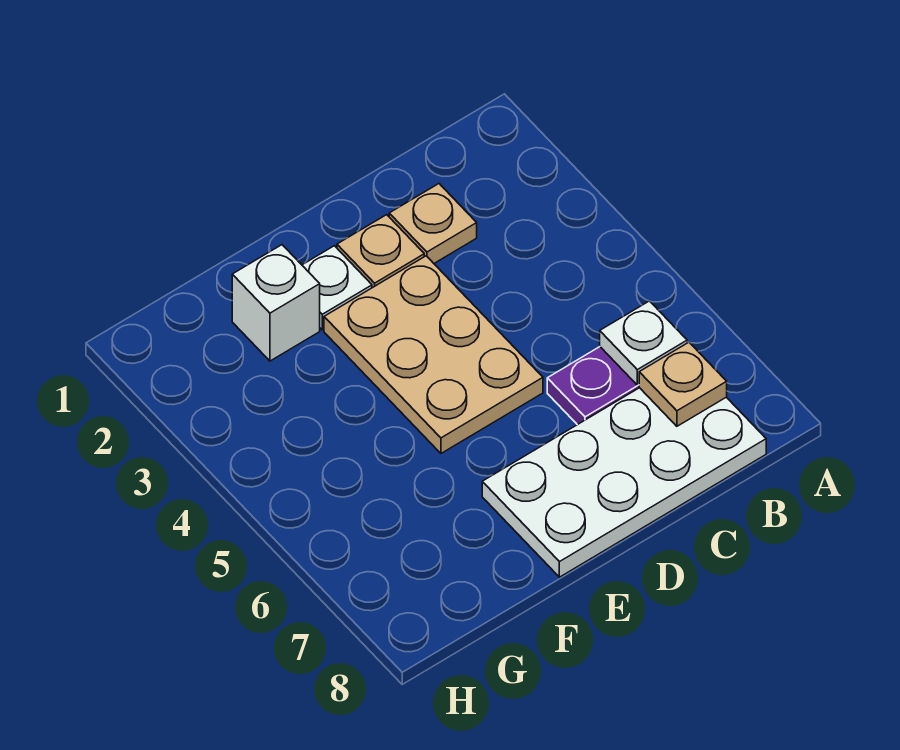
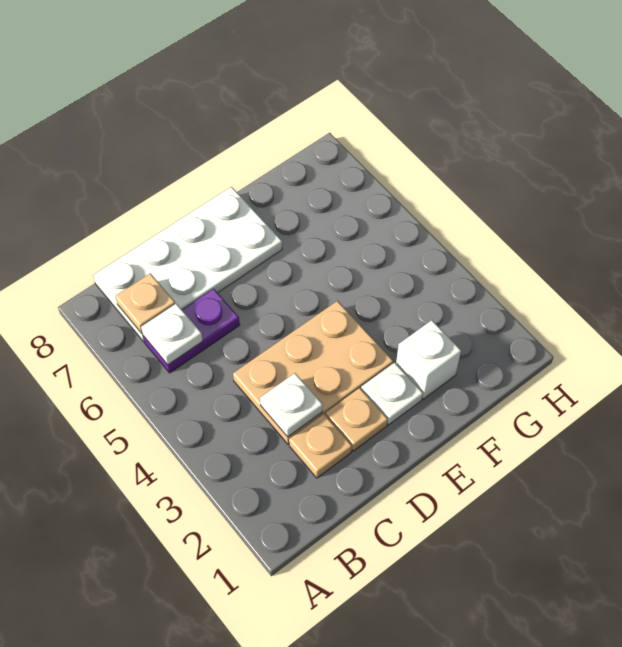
none -> white 1x1 plate [260,373,323,437]
tan 2x3 plate [324,256,543,453] -> tan 2x3 plate turned to [233,301,393,444]

